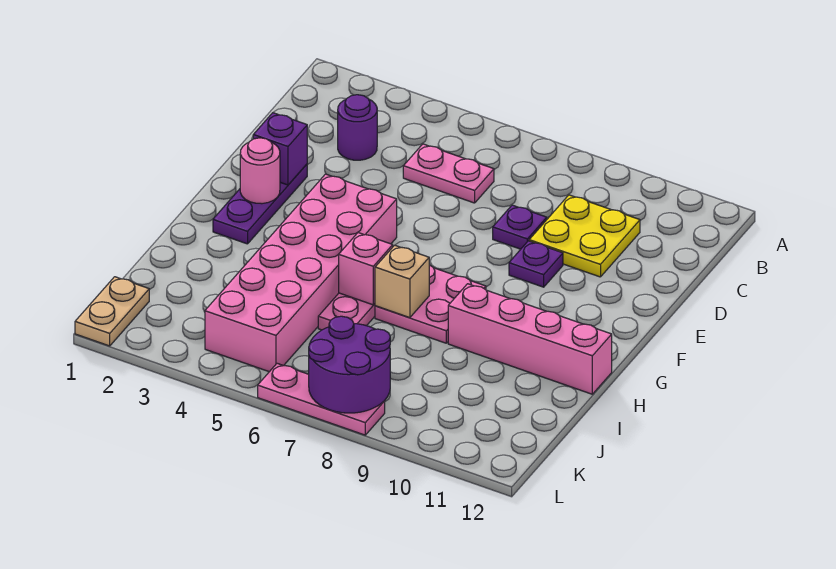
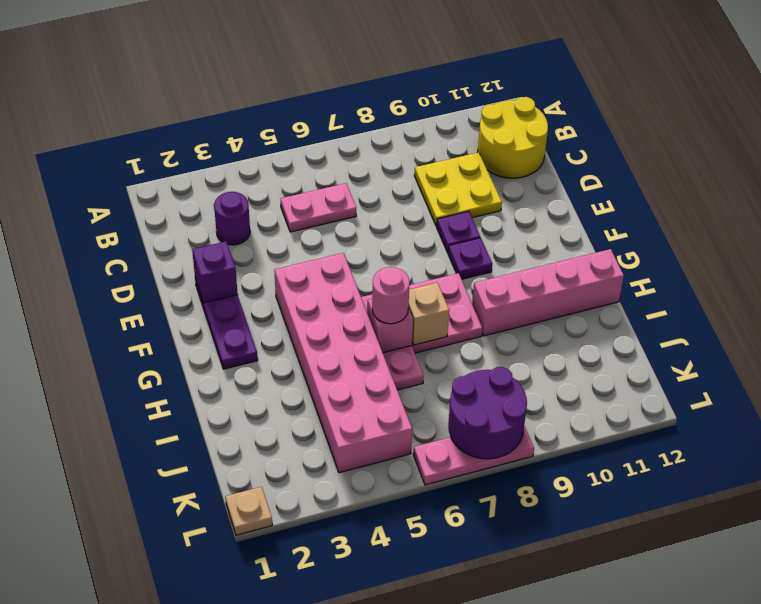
none -> yellow 2x2 round brick [478,97,548,178]
purple 1x1 plate [493,205,547,249] -> purple 1x1 plate moved to [448,238,492,279]
pink 1x1 round brick [240,138,280,204] -> pink 1x1 round brick moved to [372,267,410,324]
tan 1x2 plate [75,277,149,346] -> tan 1x1 plate [225,487,272,535]

